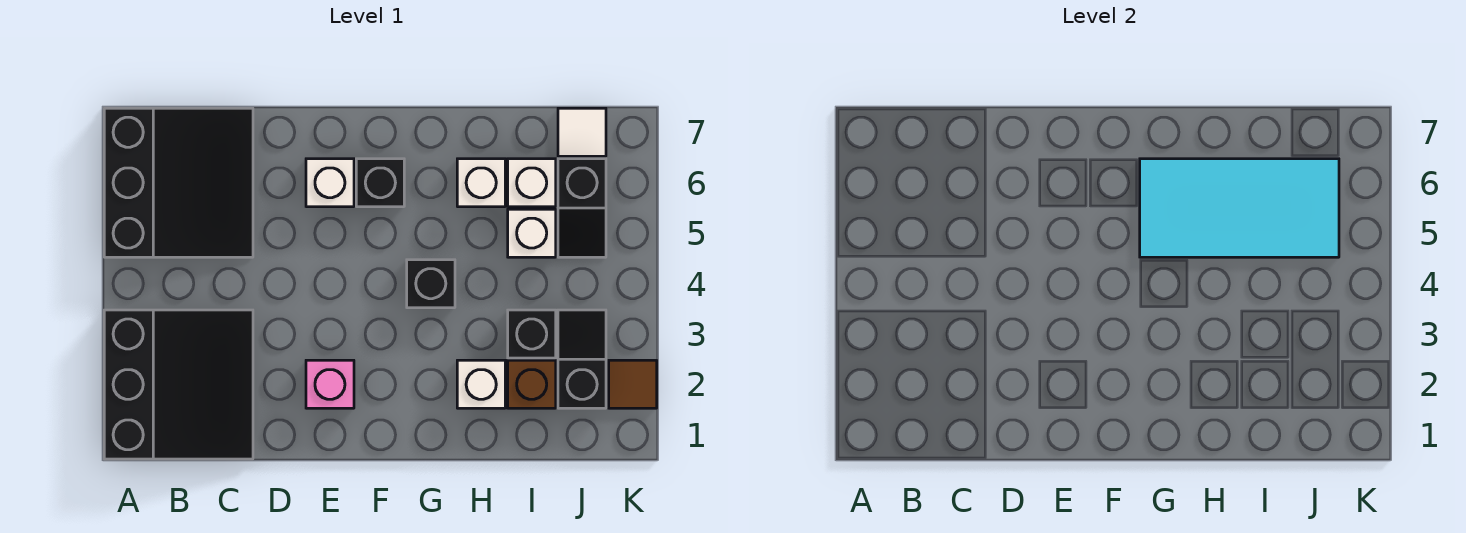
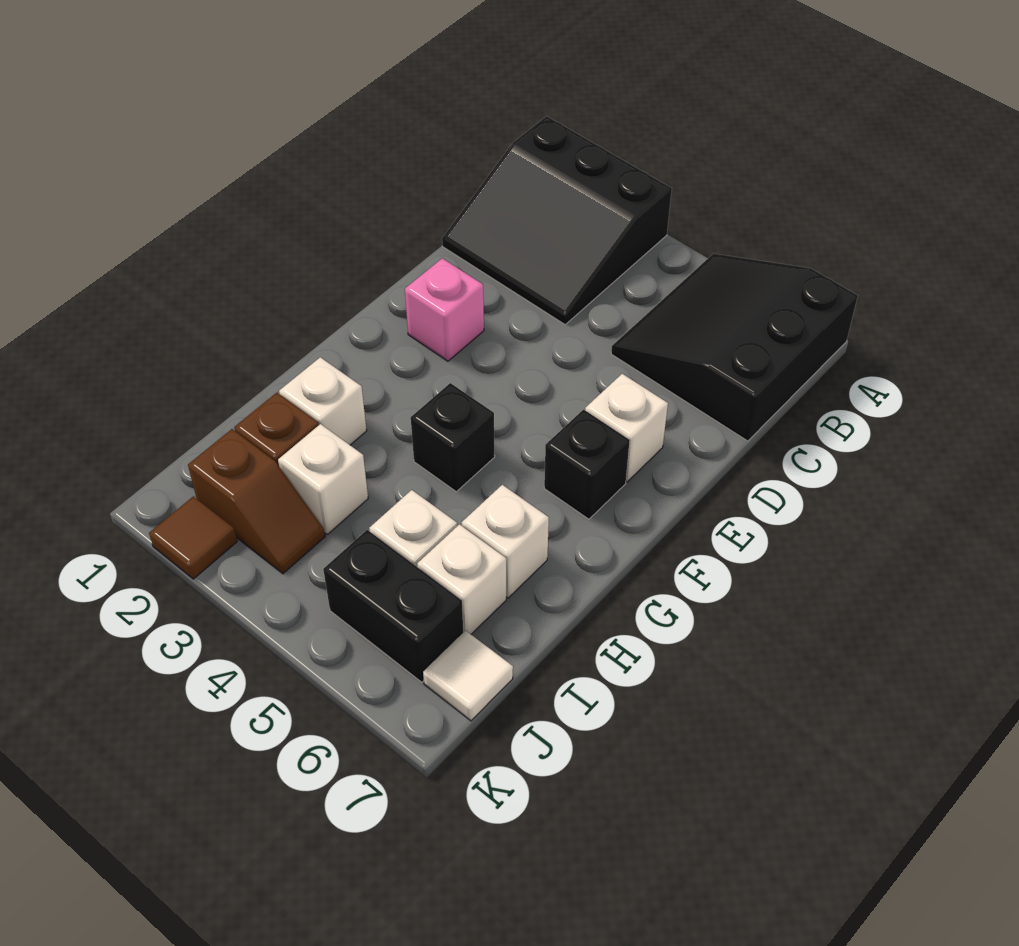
black 3x3 slope [104,108,253,257] -> black 3x3 slope turned to [611,254,858,441]
cyan 2x4 tile [1140,159,1339,257] -> none
black 1x1 brick [508,310,556,358] -> white 1x1 brick [278,424,368,534]
black 1x2 slope [558,310,606,408] -> brown 1x2 slope [188,429,325,574]
black 1x2 slope [558,159,606,257] -> black 1x2 brick [323,530,463,682]

